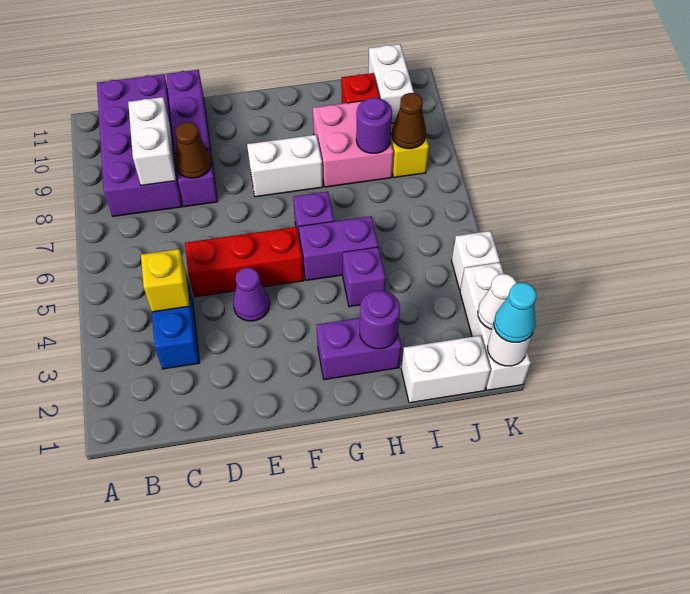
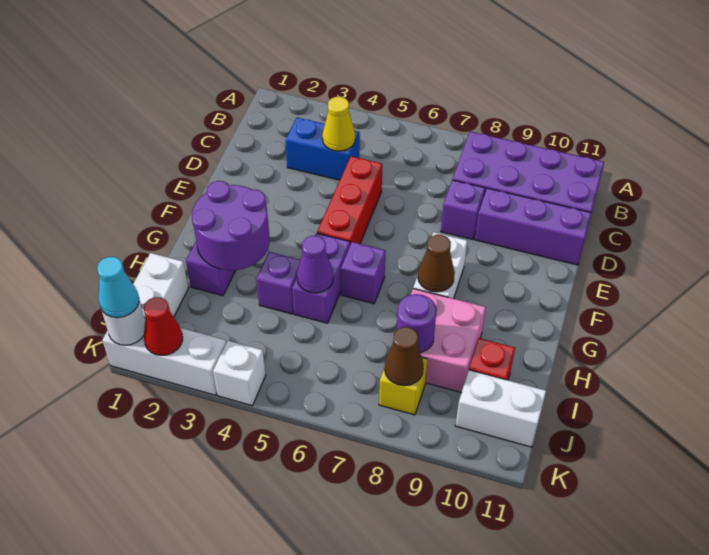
yellow 1x1 brick [141,249,190,312] -> yellow 1x1 cone [322,97,355,151]
white 1x2 brick [128,97,176,186] -> none
brown 1x1 cone [175,122,211,178] -> brown 1x1 cone moved to [418,235,455,292]
purple 1x1 cone [233,268,270,321] -> purple 1x1 cone moved to [297,236,334,293]
purple 1x1 round brick [360,291,400,349] -> purple 2x2 round brick [192,181,270,270]
white 1x1 cone [478,274,517,329] -> red 1x1 cone [144,297,183,355]

